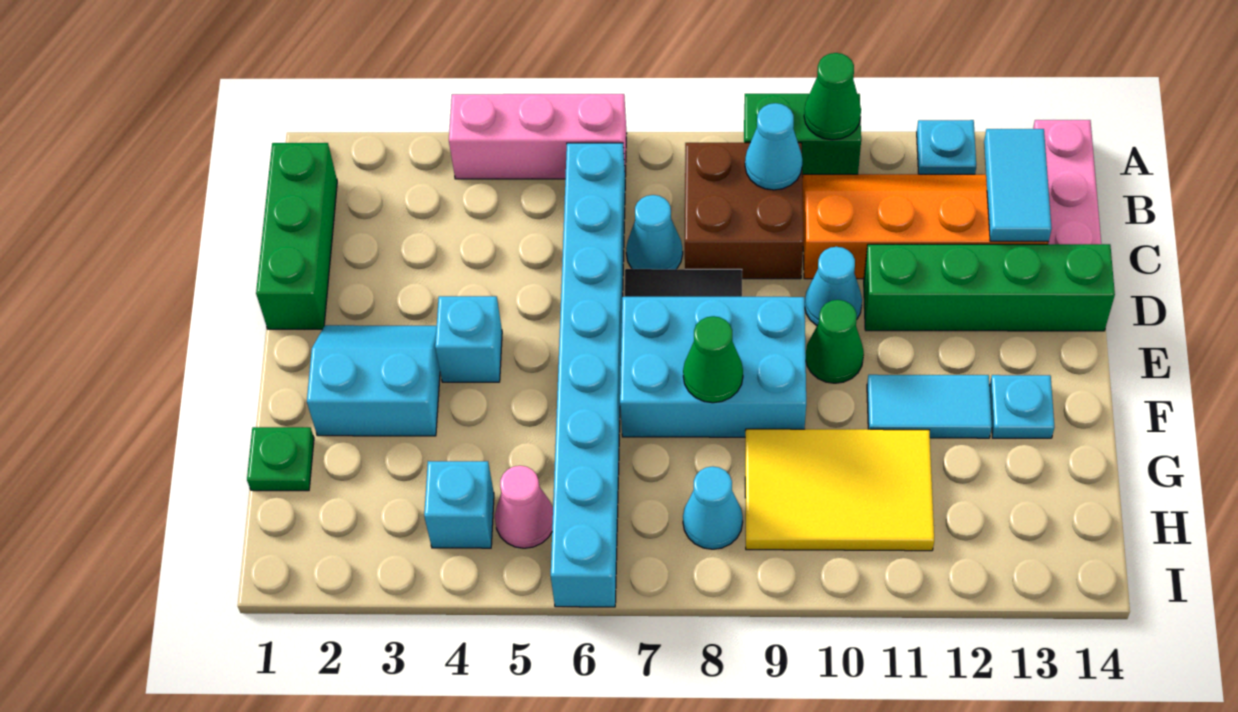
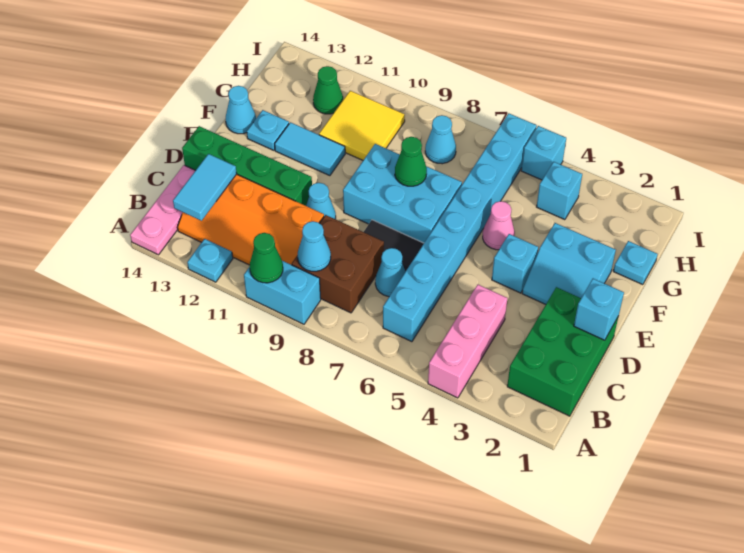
pink 1x3 brick [449,94,627,179] -> pink 1x3 brick turned to [428,284,507,398]
green 1x2 brick [744,94,861,177] -> cyan 1x2 brick [244,261,321,324]
green 1x3 brick [256,143,337,329] -> green 2x3 brick [507,287,619,416]
none -> cyan 1x1 brick [574,279,624,340]
green 1x1 cone [806,300,864,383] -> green 1x1 cone moved to [313,66,343,114]
none -> cyan 1x1 cone [225,86,256,134]
green 1x1 plate [247,427,314,491] -> cyan 1x1 plate [613,241,658,285]
yellow 2x3 tile [745,429,934,551] -> yellow 2x2 tile [319,91,405,160]
pink 1x1 cone [495,466,553,548] -> pink 1x1 cone moved to [483,201,515,250]
none -> cyan 1x1 brick [521,126,566,180]

